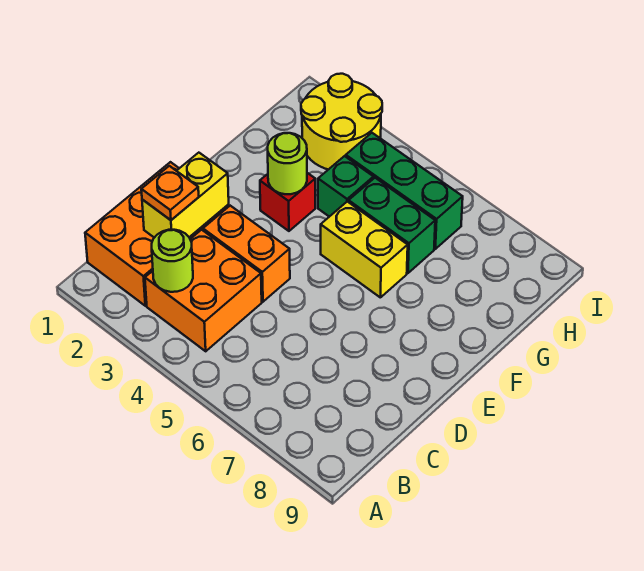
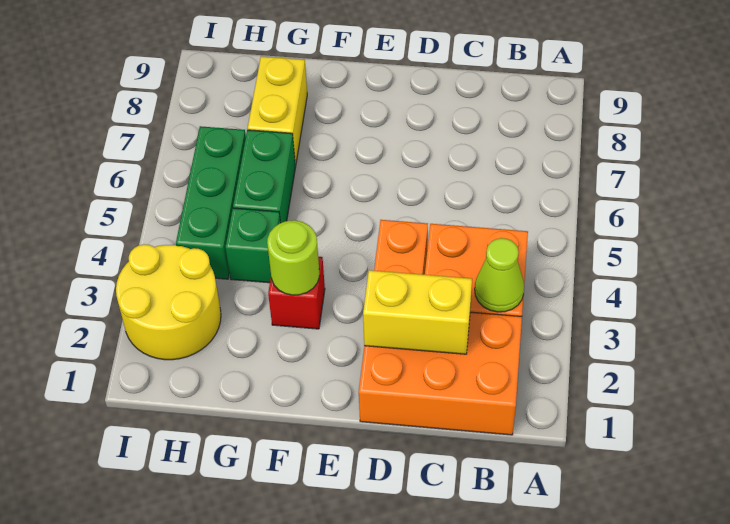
lime 1x1 round brick [152,230,193,292] -> lime 1x1 cone [475,238,524,312]
orange 1x1 plate [141,166,199,220] -> none
yellow 1x2 brick [321,202,408,297] -> yellow 1x2 brick moved to [248,56,307,165]

